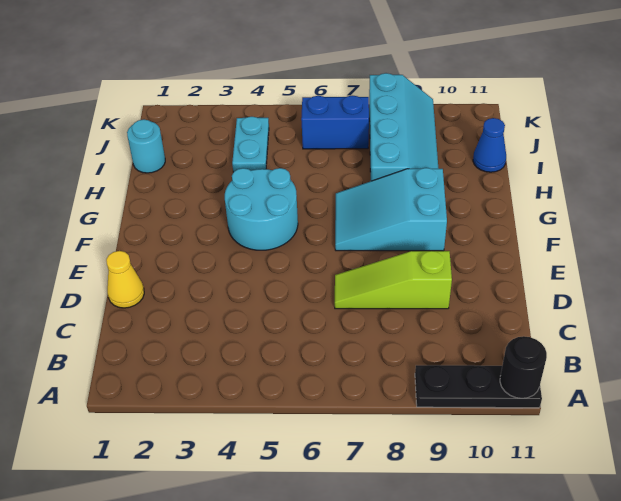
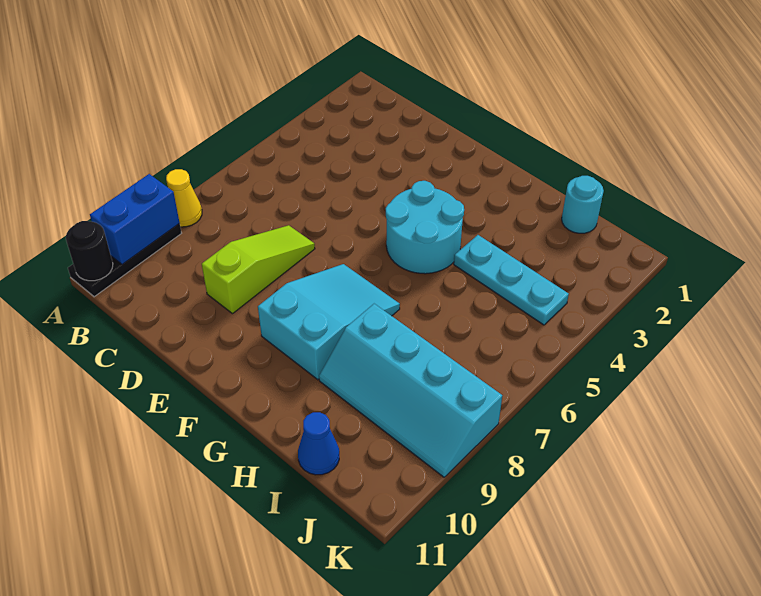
yellow 1x1 cone [106,251,144,308] -> yellow 1x1 cone moved to [166,169,202,227]
cyan 1x2 plate [232,117,269,172] -> cyan 1x3 plate [454,235,569,325]
blue 1x2 brick [301,96,369,149] -> blue 1x2 brick moved to [90,174,179,264]

